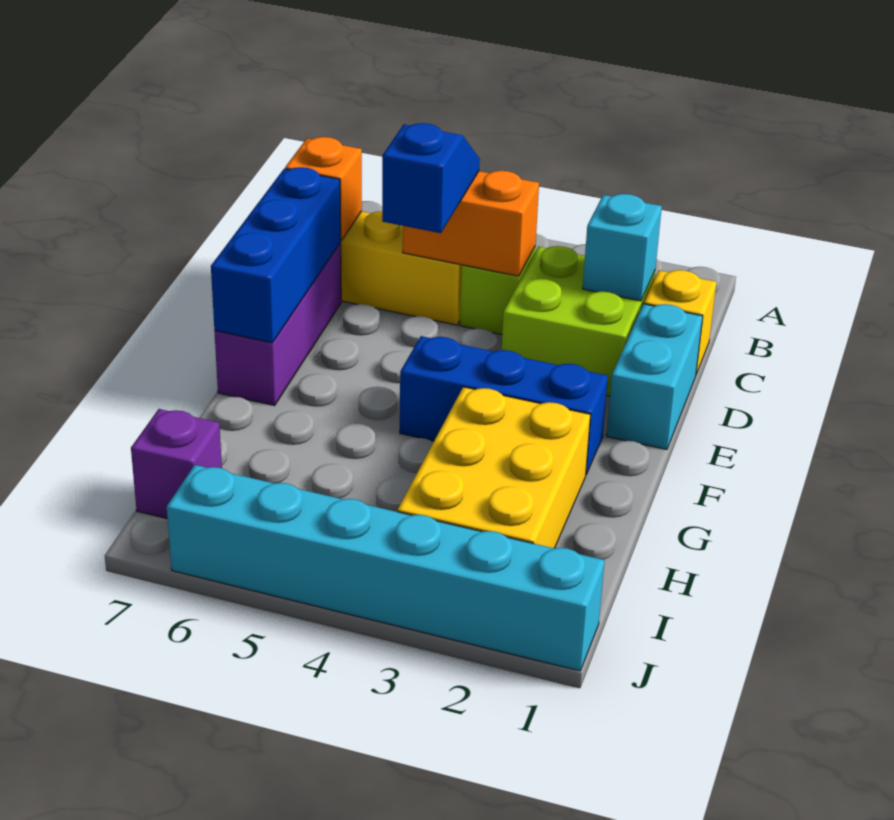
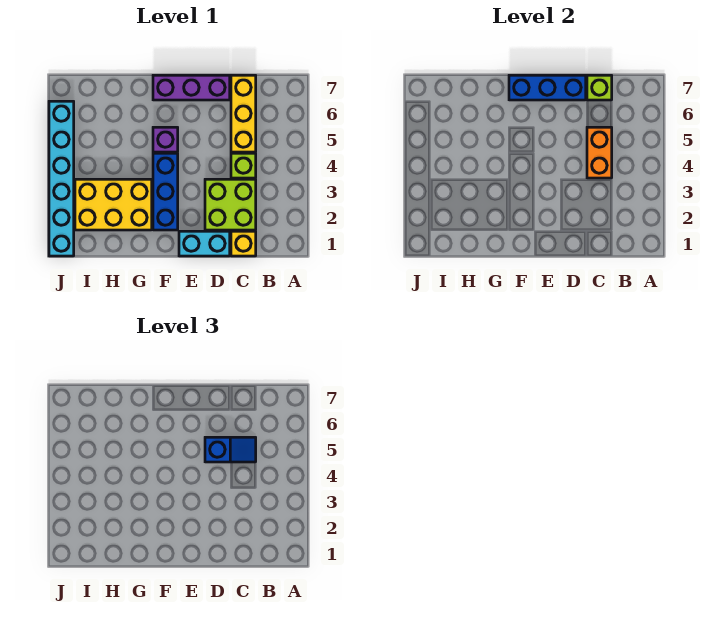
cyan 1x1 brick [583,194,662,301] -> none
orange 1x1 brick [285,137,362,240] -> lime 1x1 brick [587,75,612,100]
purple 1x1 brick [131,409,222,518] -> purple 1x1 brick moved to [153,127,178,152]

